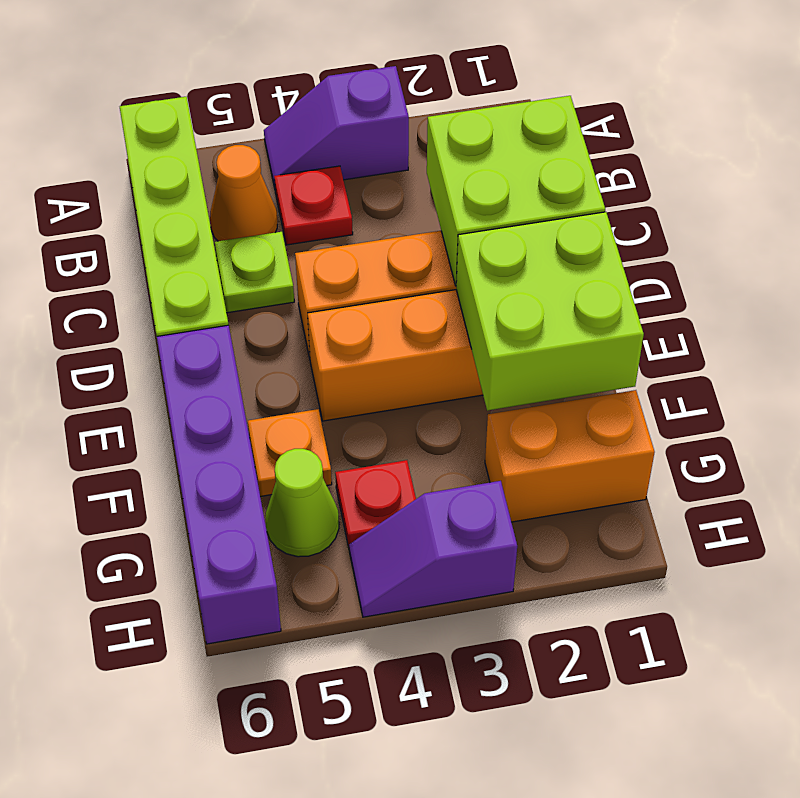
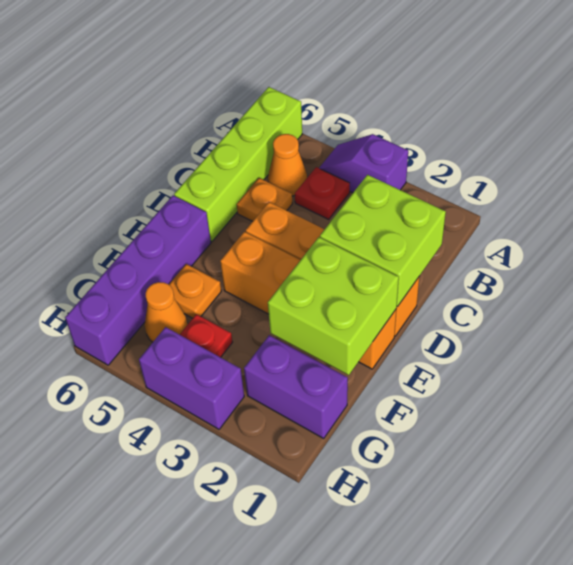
lime 1x1 plate [215,232,294,313] -> orange 1x1 plate [237,178,292,221]
orange 1x2 brick [485,390,655,522] -> purple 1x2 brick [244,335,348,438]
lime 1x1 cone [266,449,339,557] -> orange 1x1 cone [145,282,188,342]
purple 1x2 slope [349,481,517,617] -> purple 1x2 brick [139,327,244,429]

